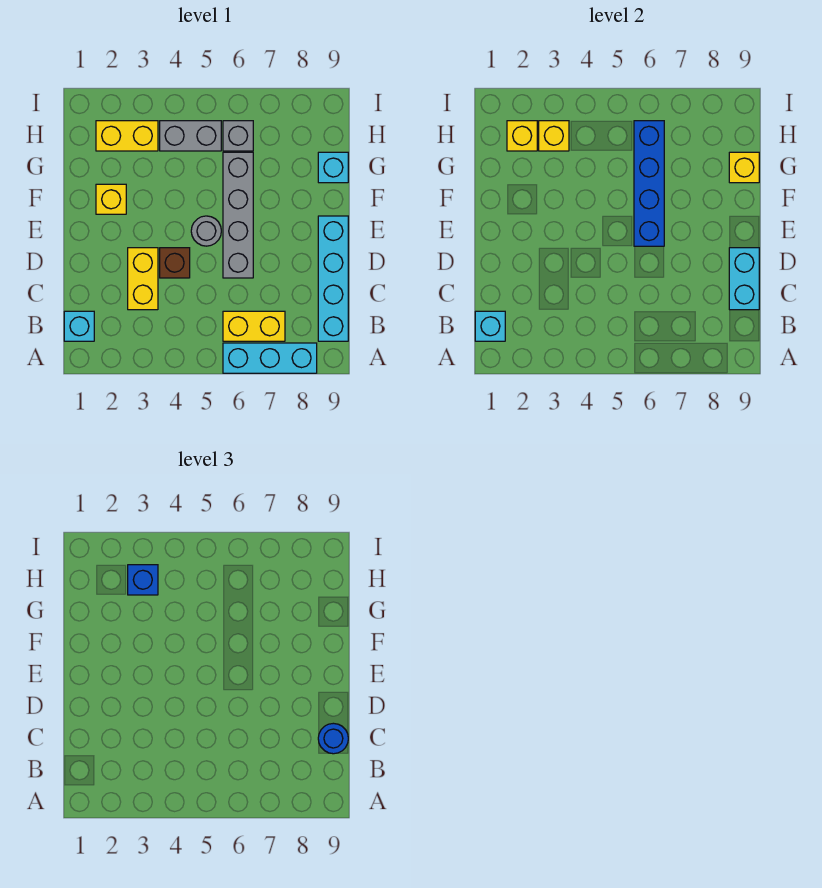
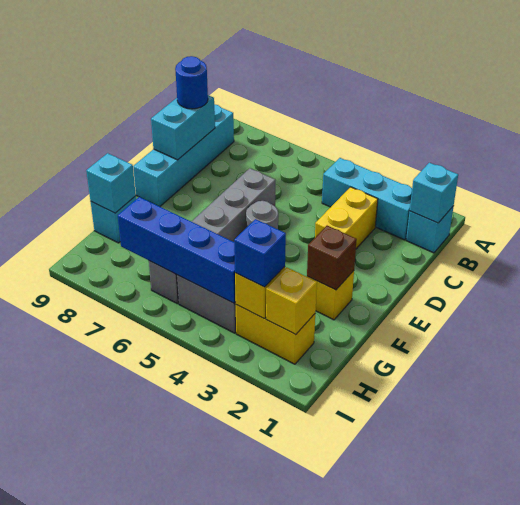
cyan 1x3 brick [223,343,317,373] -> cyan 1x3 brick moved to [322,158,412,240]
yellow 1x2 brick [223,311,285,341] -> none
brown 1x1 brick [160,248,190,278] -> brown 1x1 brick moved to [307,226,357,290]
blue 1x4 brick [634,121,664,246] -> blue 1x4 brick turned to [118,197,236,303]
yellow 1x1 brick [729,152,759,183] -> cyan 1x1 brick [86,153,136,213]

